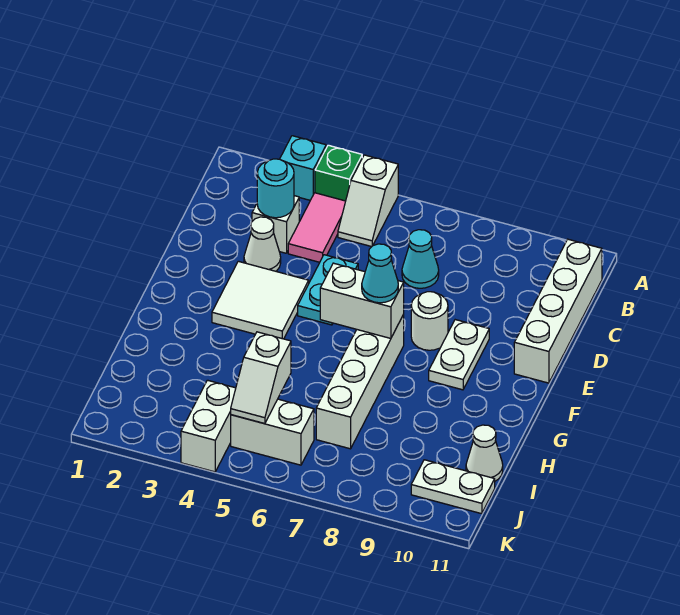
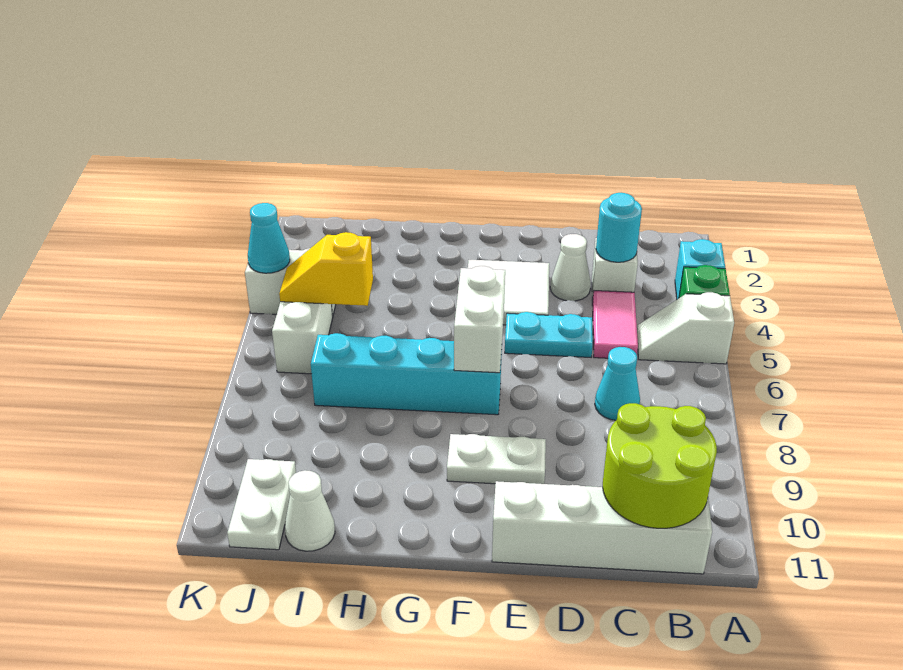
pink 1x2 tile [288,193,346,262] -> pink 1x2 tile turned to [592,291,638,358]
none -> lime 2x2 round brick [603,403,717,528]
white 1x1 round brick [411,292,448,350] -> none
white 1x4 brick [316,315,404,449] -> cyan 1x4 brick [311,333,502,415]
cyan 1x1 cone [362,244,398,303] -> cyan 1x1 cone moved to [248,203,290,273]
white 1x2 slope [231,332,291,424] -> yellow 1x2 slope [279,232,373,306]

